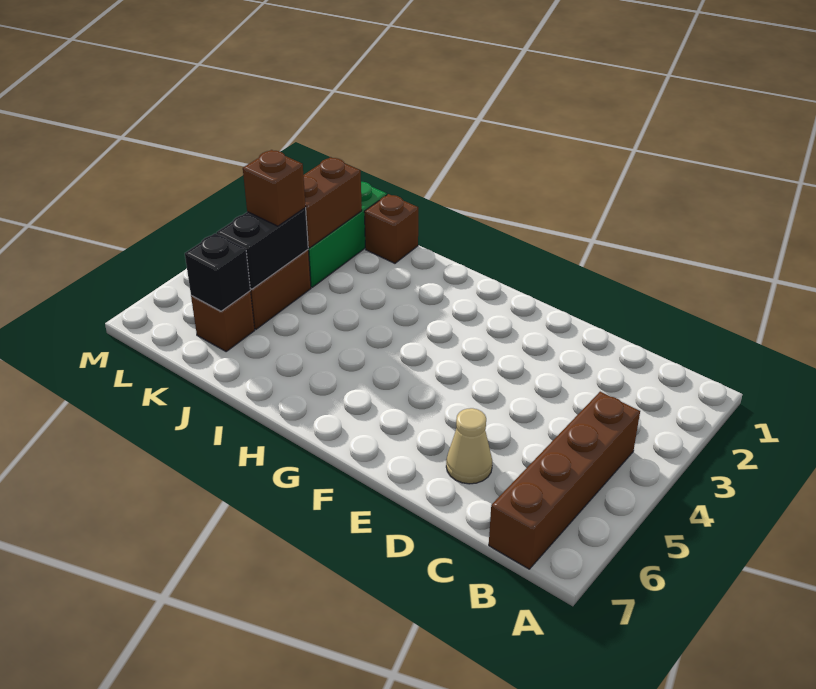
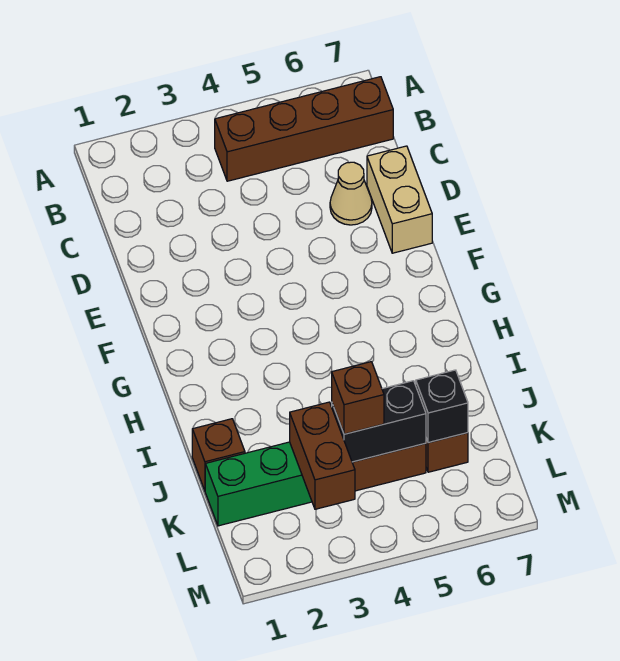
none -> tan 1x2 brick [367,146,432,253]
brown 1x2 brick [303,157,362,248] -> brown 1x2 brick turned to [290,402,355,509]

